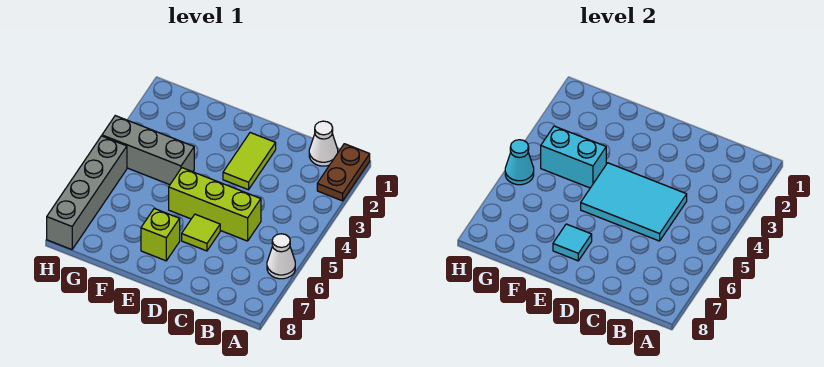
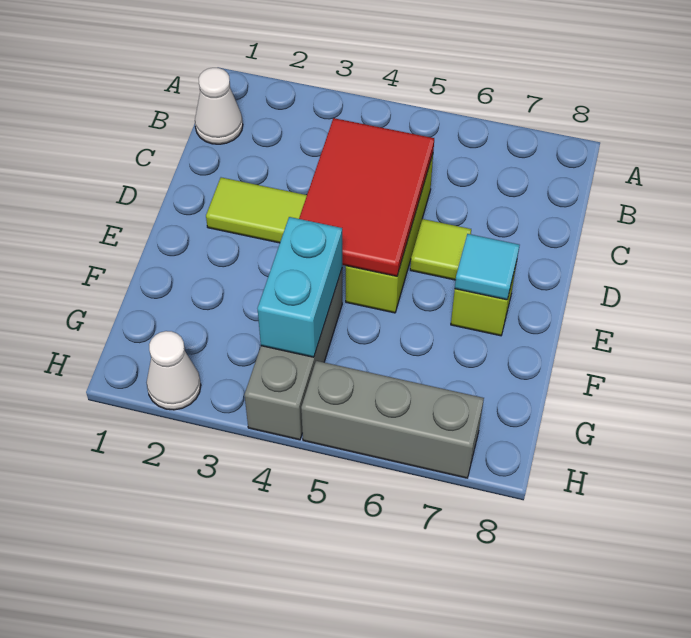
brown 1x2 plate [317,144,370,201] -> none
white 1x1 cone [267,234,295,279] -> white 1x1 cone moved to [147,331,201,410]
cyan 2x3 tile [581,163,687,241] -> red 2x3 tile [299,118,434,276]
grey 1x4 brick [47,136,127,250] -> grey 1x3 brick [301,361,484,478]
cyan 1x1 cone [505,140,534,185] -> none

